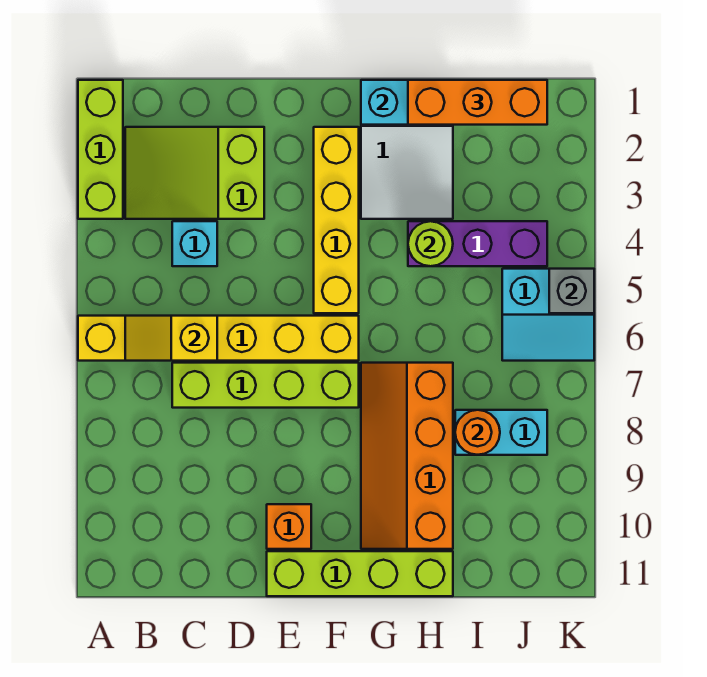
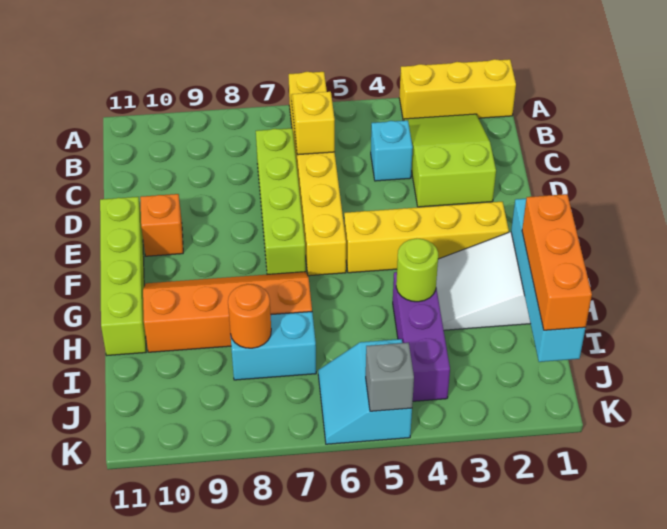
lime 1x3 brick [78,80,123,219] -> yellow 1x3 brick [399,59,516,121]
cyan 1x2 brick [455,410,547,455] -> cyan 1x2 brick turned to [231,312,316,380]

